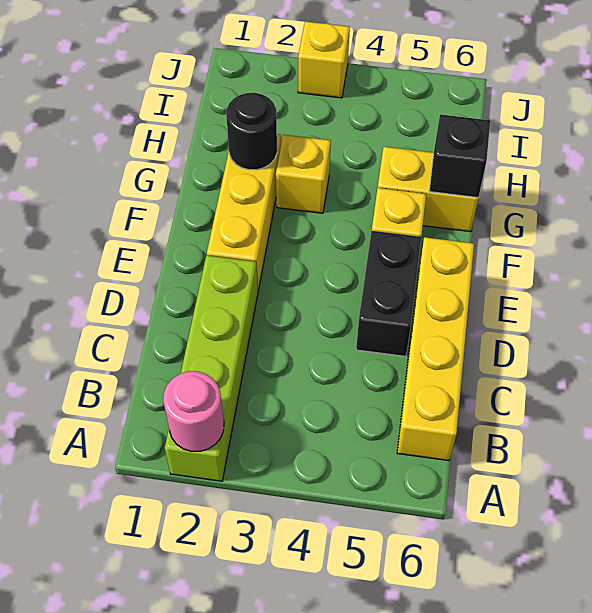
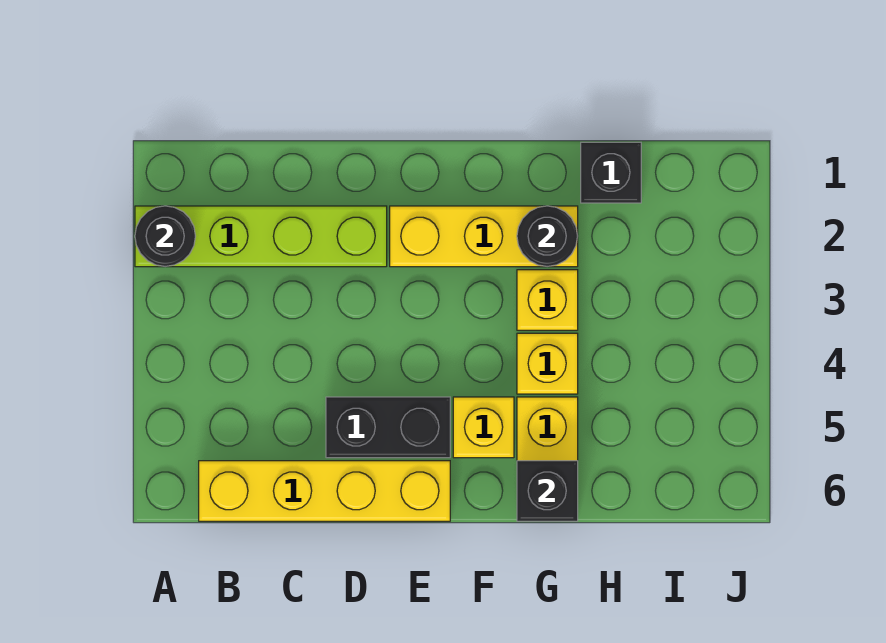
pink 1x1 round brick [163,371,224,451] -> black 1x1 round brick [135,206,195,267]
none -> black 1x1 brick [581,142,641,203]
yellow 1x1 brick [298,21,350,98] -> yellow 1x1 brick moved to [517,333,578,394]

